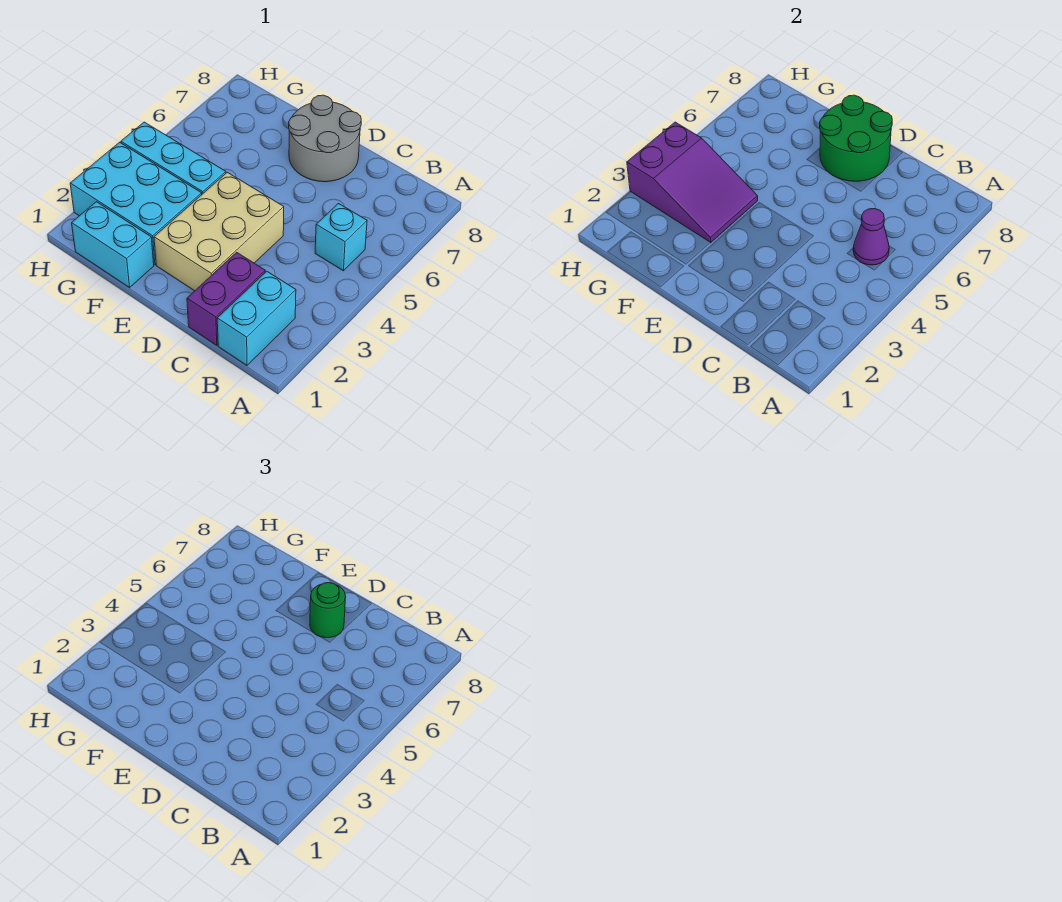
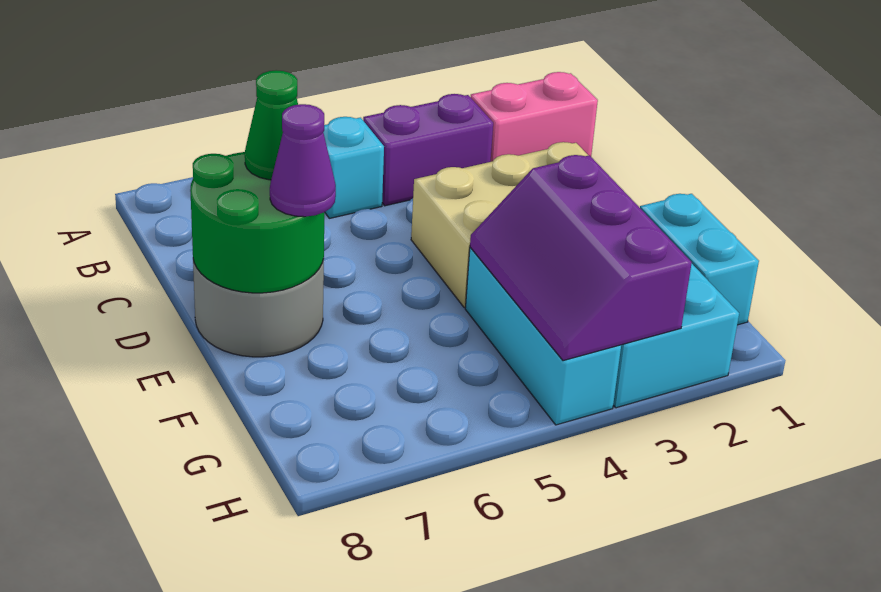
cyan 1x2 brick [217,271,296,365] -> pink 1x2 brick [471,72,598,162]
purple 1x1 cone [853,209,889,265] -> purple 1x1 cone moved to [270,104,336,217]
purple 1x2 brick [187,252,265,345] -> purple 1x2 brick moved to [363,94,493,206]
green 1x1 round brick [310,583,346,638] -> green 1x1 cone [245,70,298,180]
purple 2x3 slope [627,122,758,243] -> purple 2x3 slope turned to [470,155,692,361]

